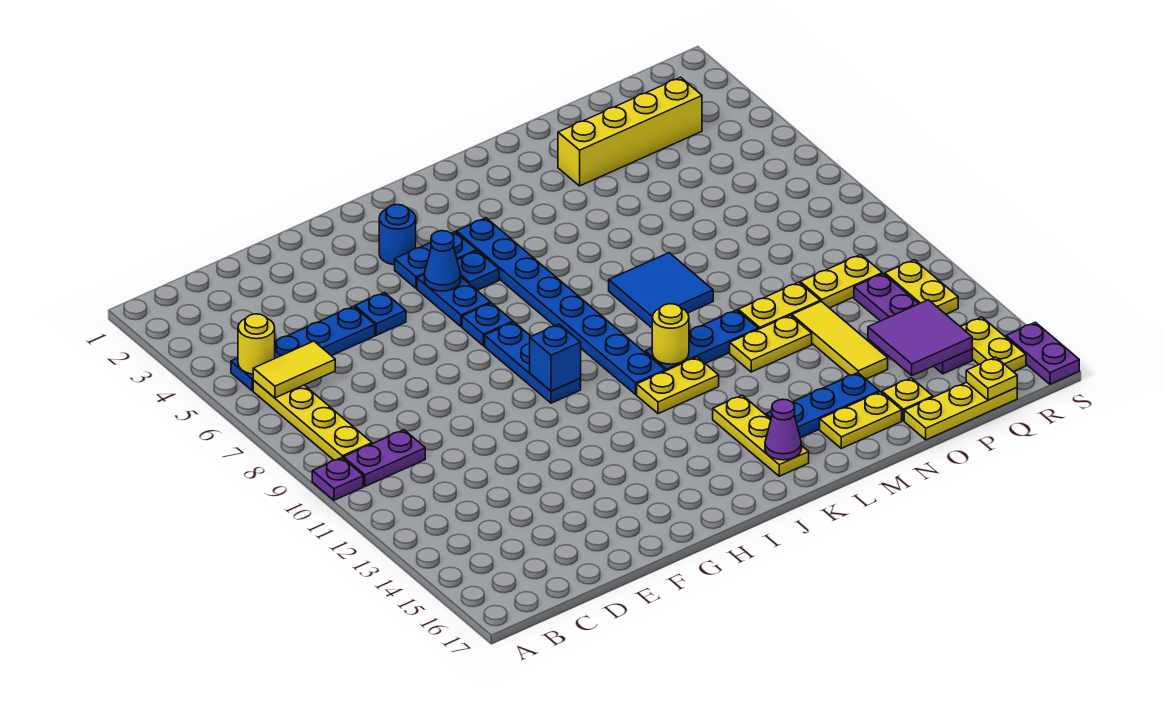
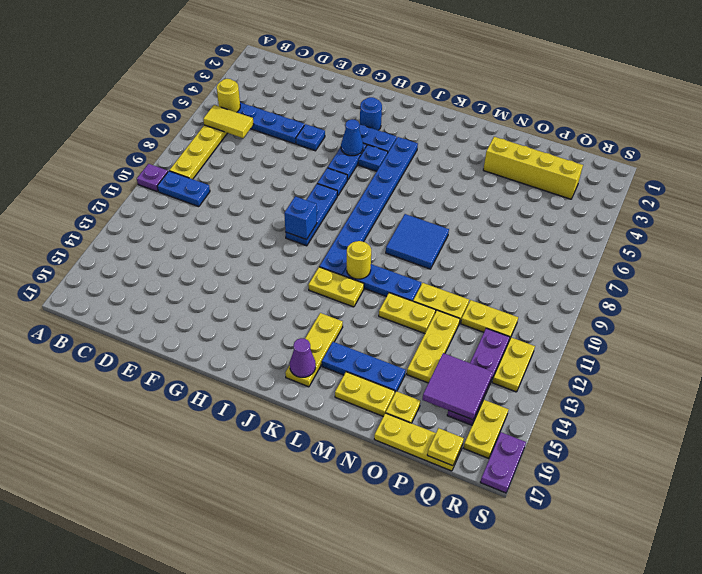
purple 1x2 plate [343,430,425,486] -> blue 1x2 plate [157,171,210,207]
yellow 1x3 tile [792,301,888,379] -> yellow 1x3 plate [407,310,460,383]

